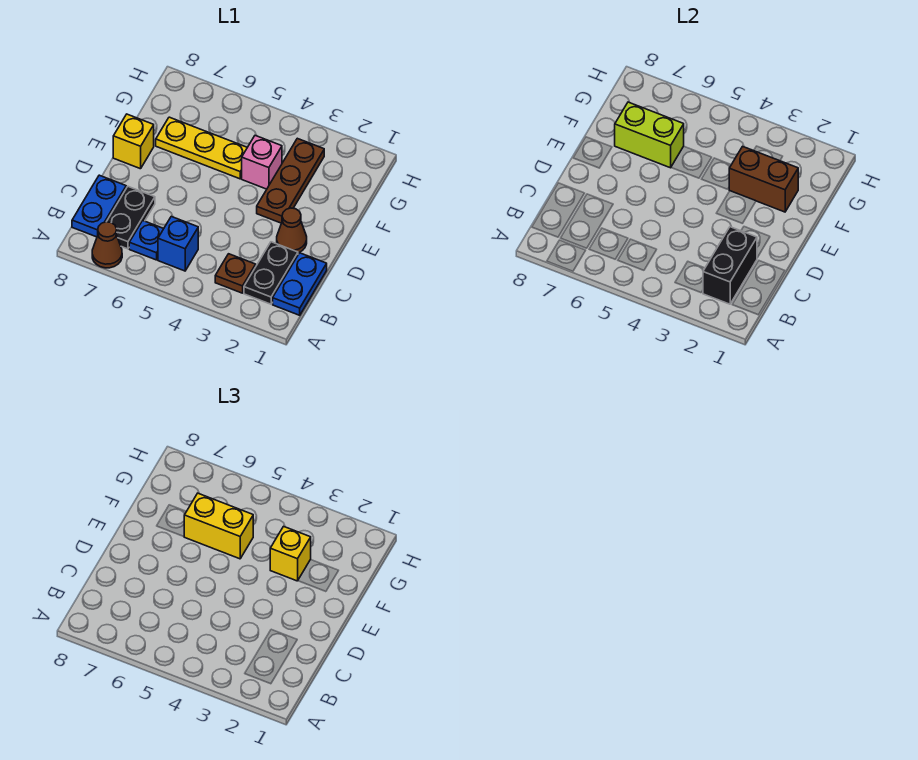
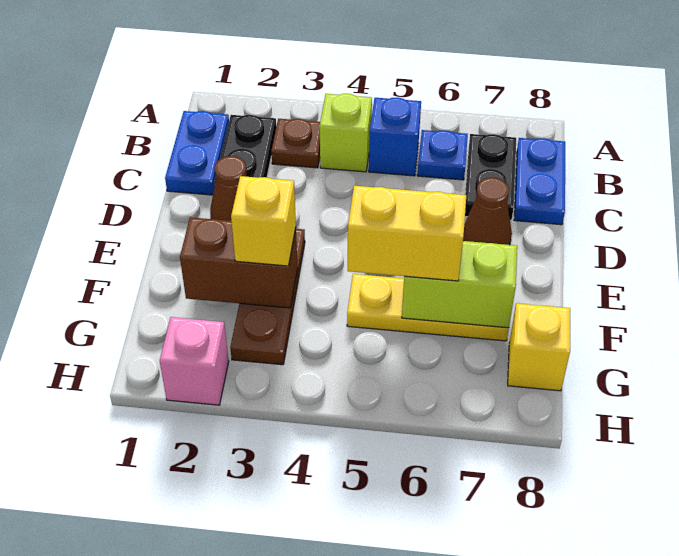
brown 1x1 cone [92,222,122,268] -> brown 1x1 cone moved to [463,178,512,245]
black 1x2 brick [703,227,757,304] -> none
none -> lime 1x1 brick [320,94,372,172]
yellow 1x1 brick [113,114,154,169] -> yellow 1x1 brick moved to [508,303,570,391]
pink 1x1 brick [242,136,282,189] -> pink 1x1 brick moved to [160,317,229,405]

